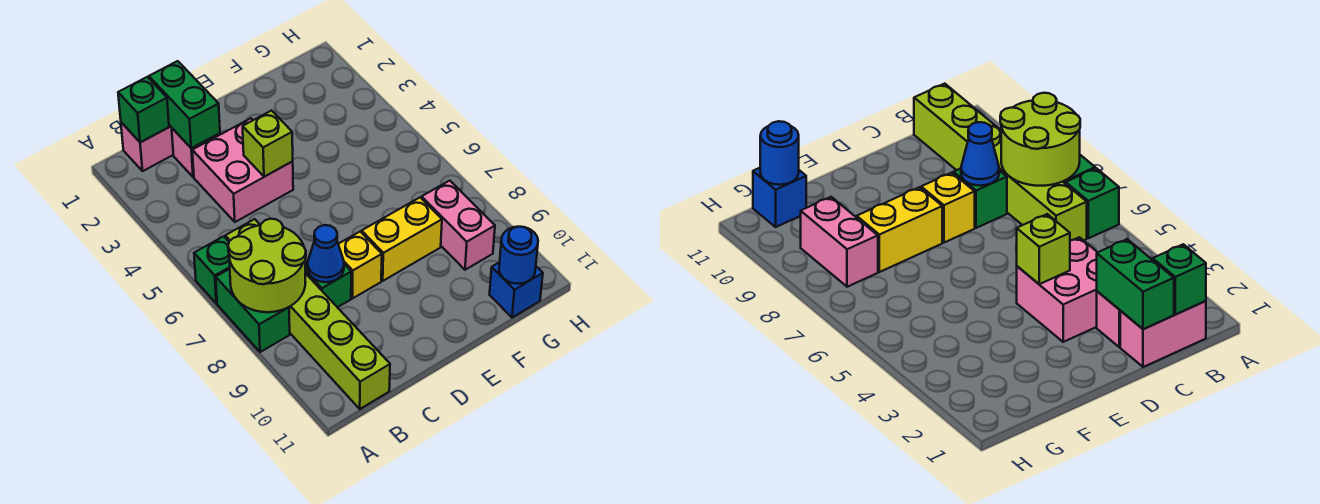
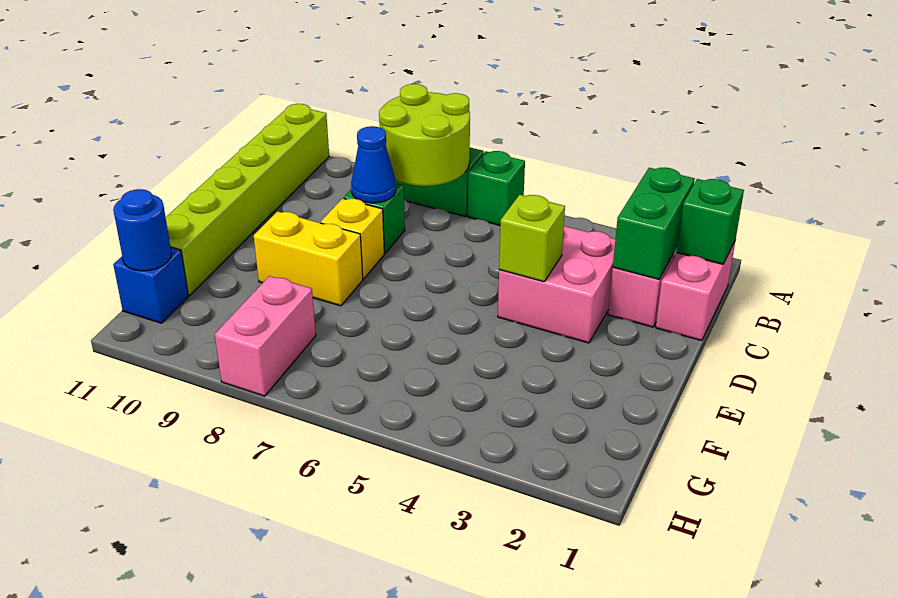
lime 1x6 brick [225,219,390,409] -> lime 1x6 brick turned to [166,104,329,295]
green 1x2 brick [149,61,220,148] -> green 1x2 brick turned to [613,168,695,279]
yellow 1x2 brick [362,197,442,281] -> yellow 1x2 brick turned to [254,211,363,306]
pink 1x2 brick [422,181,495,270] -> pink 1x2 brick turned to [215,276,316,396]

